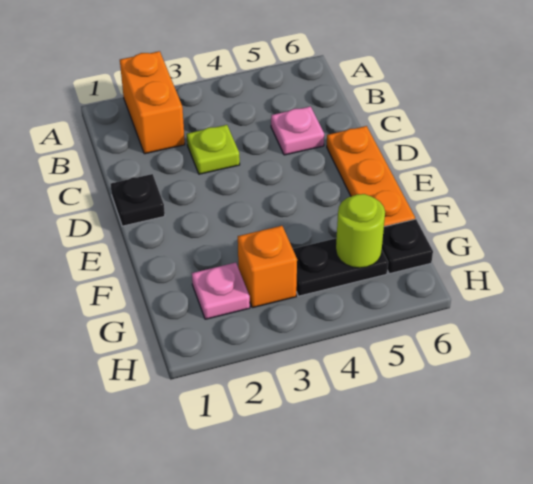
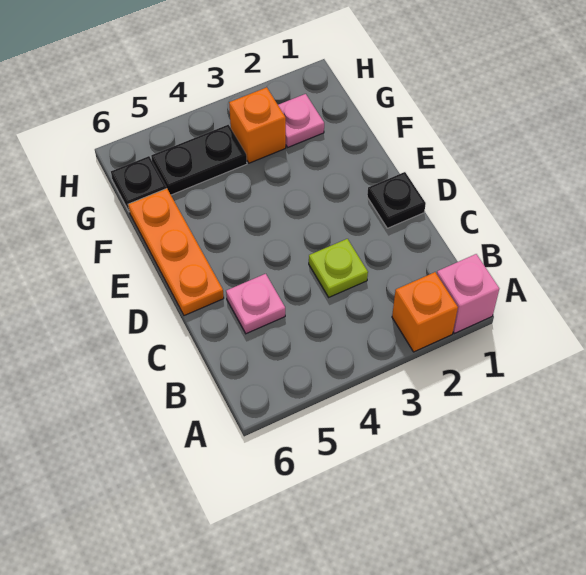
none -> pink 1x1 brick [437,254,499,333]
orange 1x2 brick [120,51,185,154] -> orange 1x1 brick [392,272,458,352]
lime 1x1 round brick [336,194,385,268] -> none

